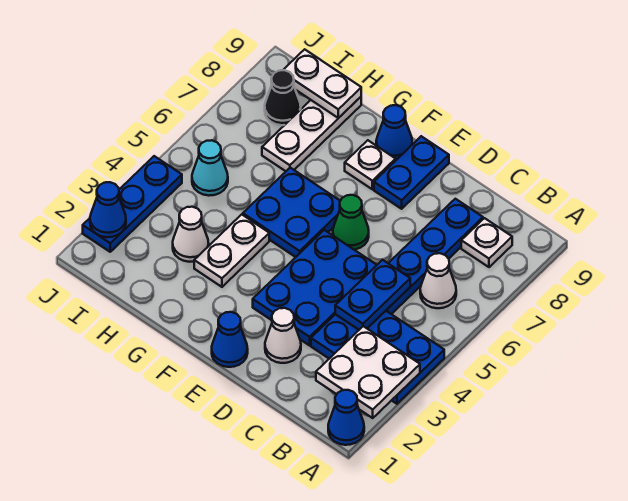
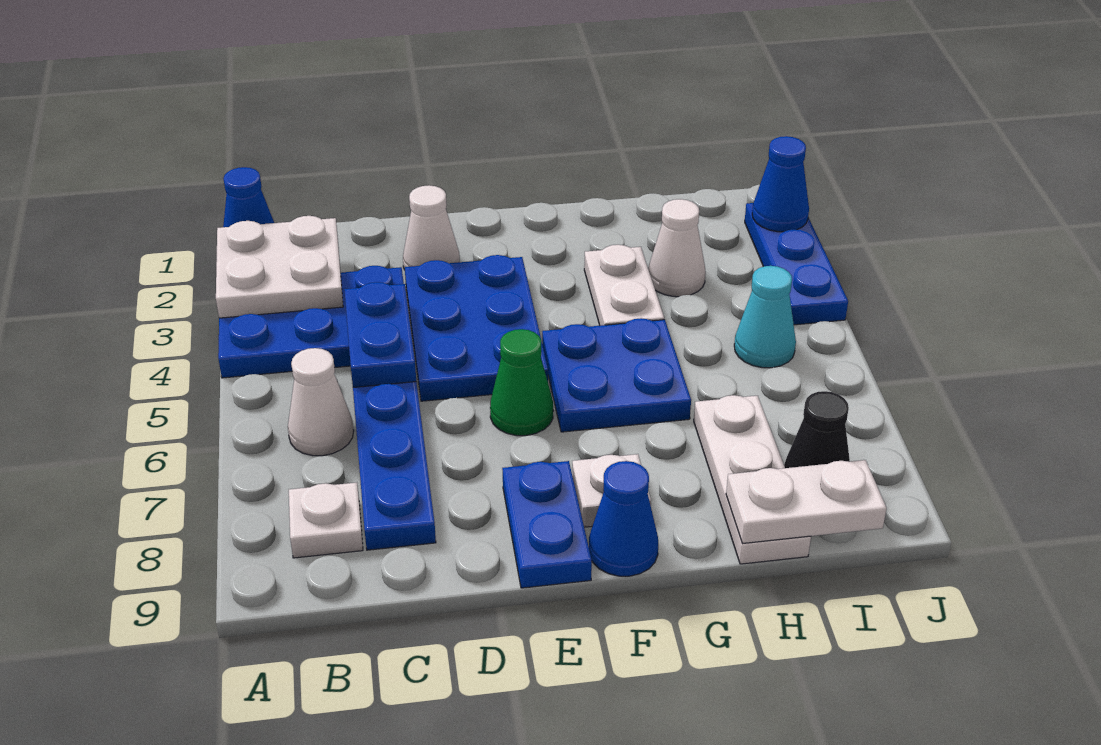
blue 1x1 cone [212,312,248,367] -> none

